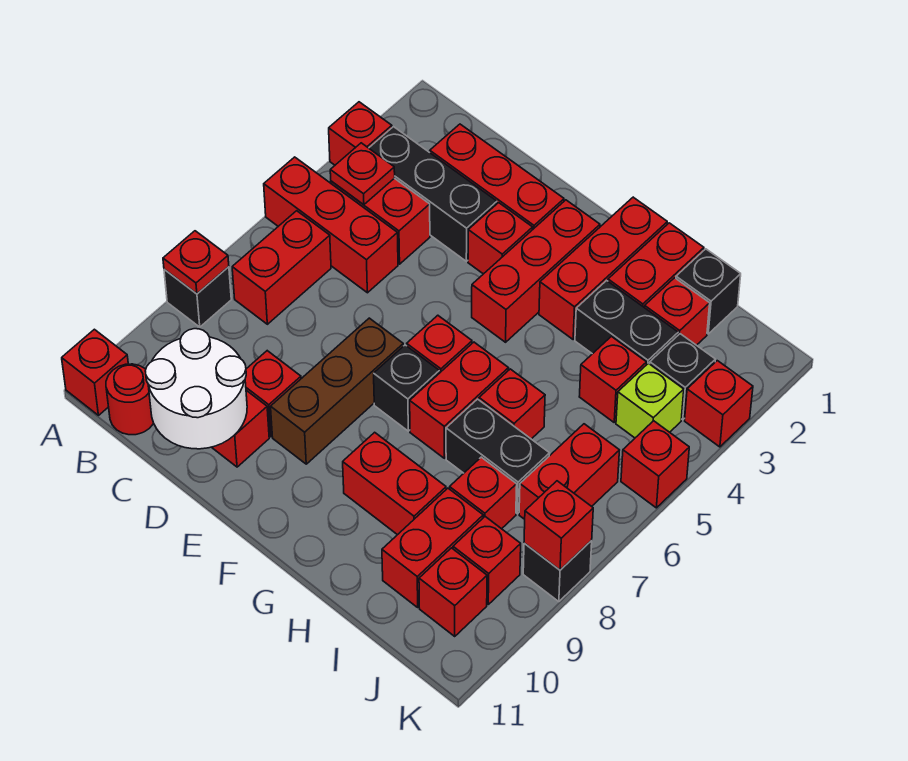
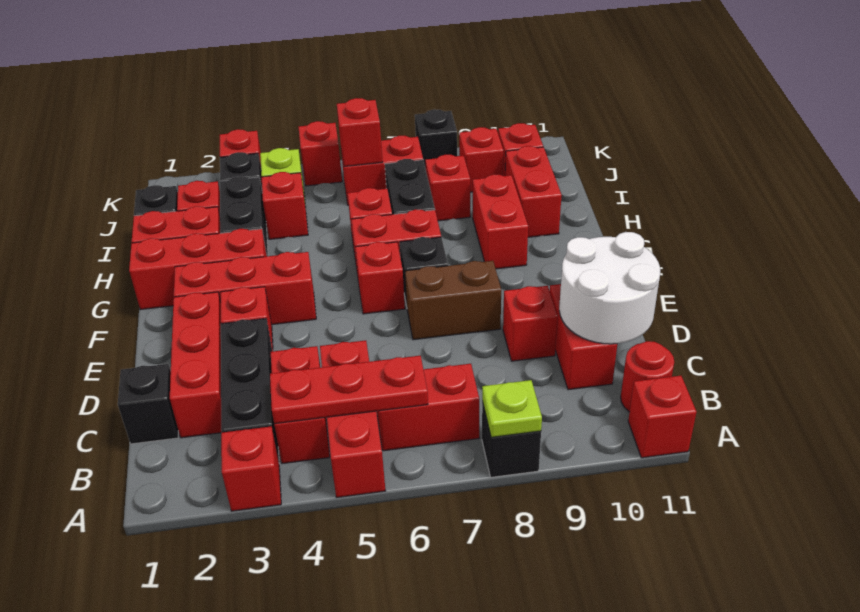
red 1x1 plate [163,231,229,294] -> lime 1x1 plate [482,380,542,437]
red 1x1 plate [330,143,395,205] -> red 1x3 plate [270,356,428,424]
none -> black 1x1 brick [118,364,178,444]
brown 1x3 brick [271,318,403,464] -> brown 1x2 brick [405,261,501,340]
red 1x2 brick [382,488,483,607] -> red 1x2 brick turned to [505,146,562,237]
red 1x1 brick [524,481,593,570] -> red 1x1 brick moved to [337,98,383,166]

